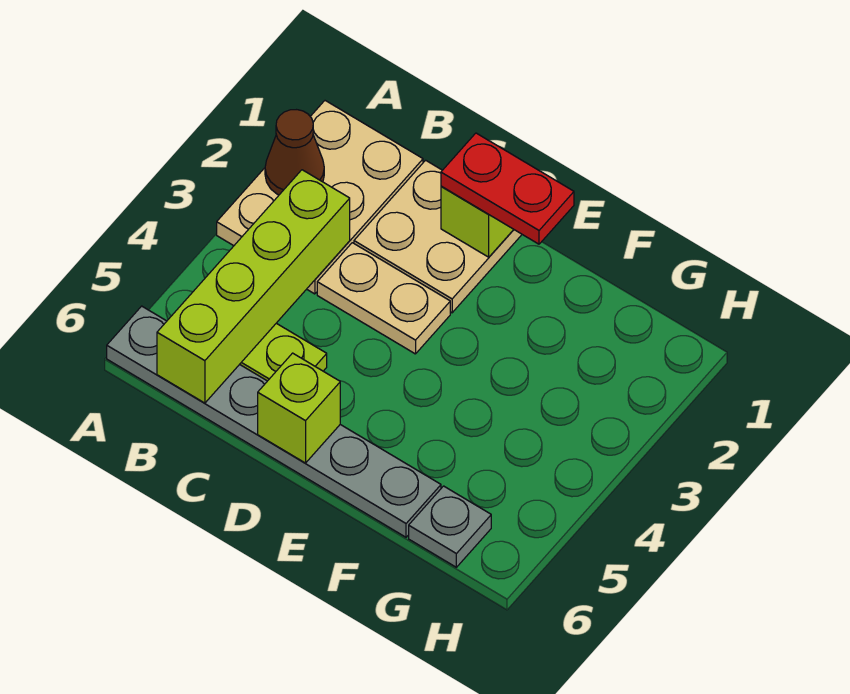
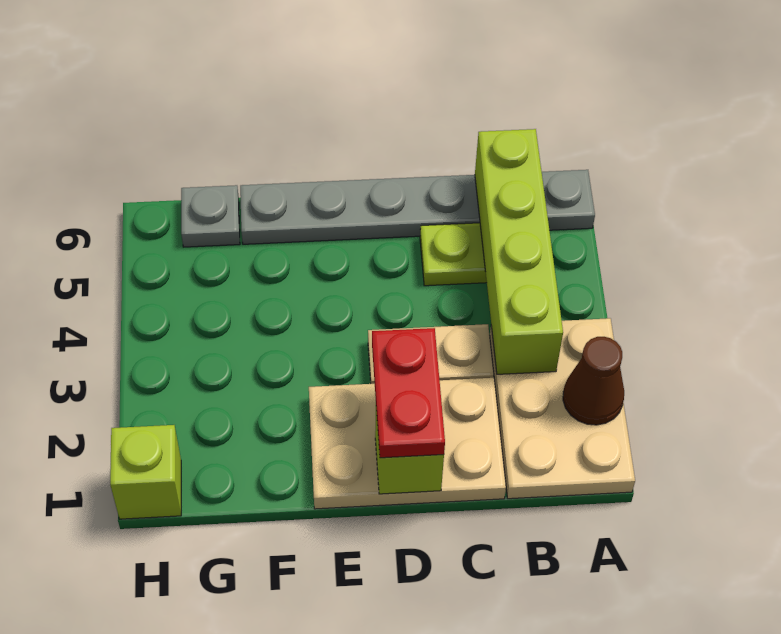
tan 2x2 plate [354,160,522,313] -> tan 2x3 plate [309,378,506,509]
red 1x2 plate [441,133,574,244] -> red 1x2 plate turned to [372,328,445,458]
lime 1x1 brick [258,353,340,463] -> lime 1x1 brick moved to [110,425,181,519]

